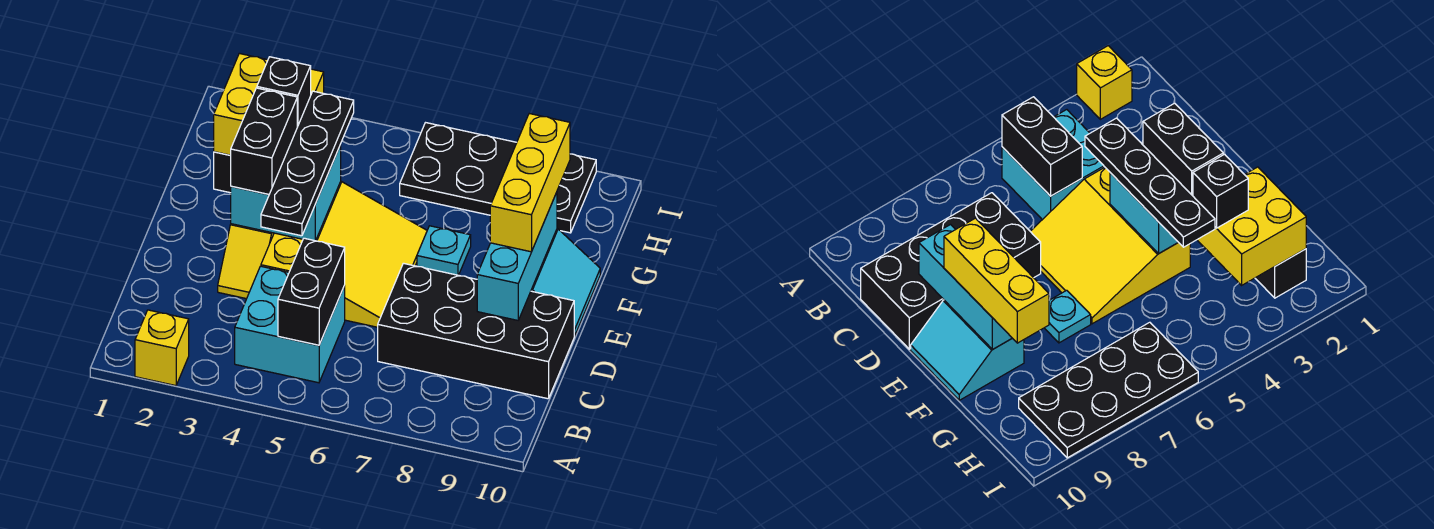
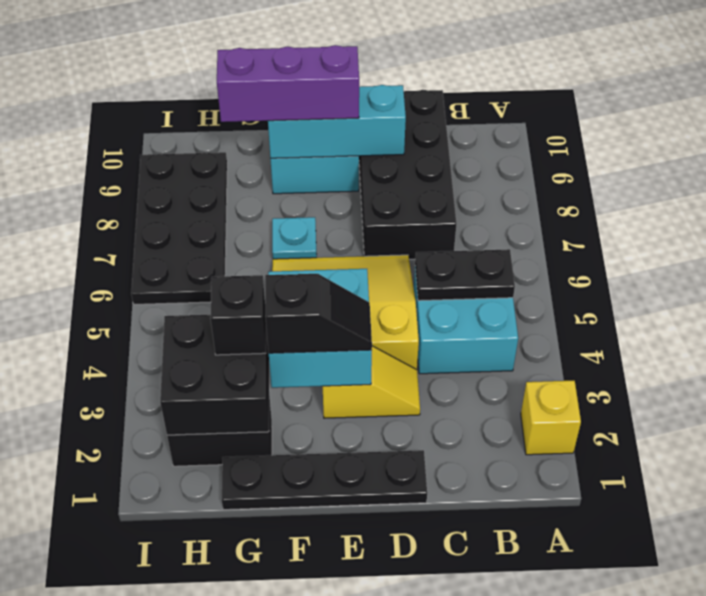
black 1x2 brick [278,238,345,345] -> black 1x2 plate [415,249,515,301]
black 1x4 plate [261,91,354,236] -> black 1x4 plate moved to [222,450,427,510]
black 1x2 brick [230,88,297,194] -> black 1x2 slope [265,274,372,353]
yellow 1x3 brick [490,114,570,252] -> purple 1x3 brick [217,45,359,122]
yellow 2x2 brick [214,53,324,155] -> black 2x2 brick [160,315,269,435]

